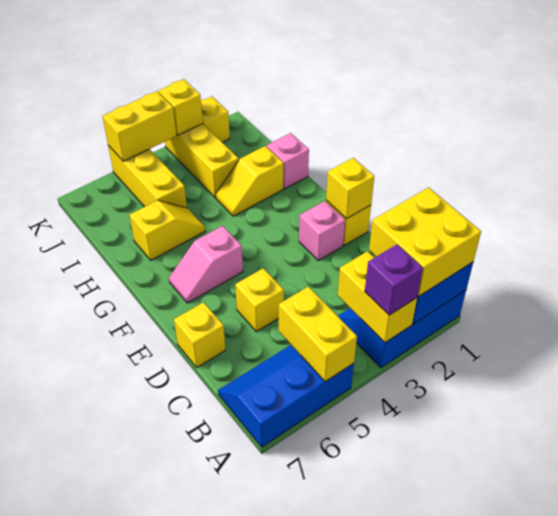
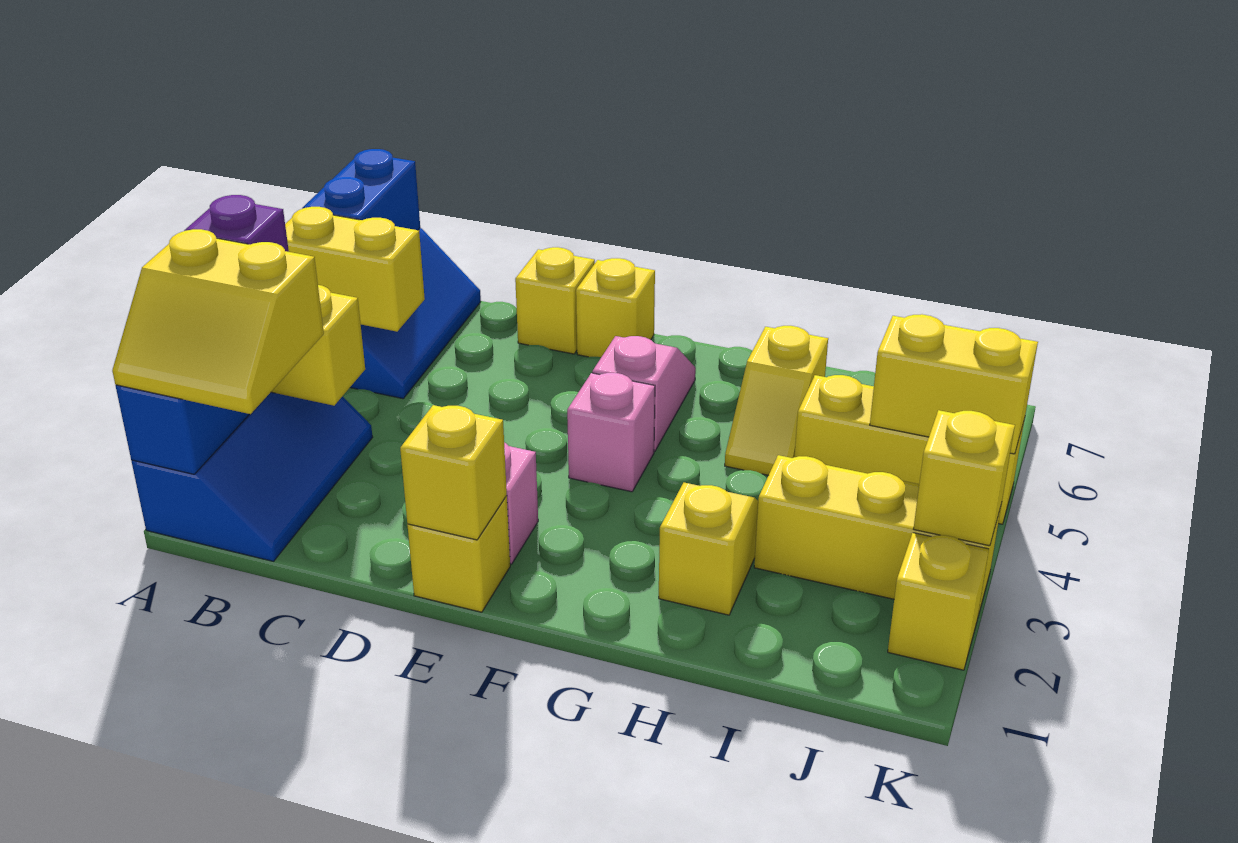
yellow 2x2 brick [369,187,481,296] -> yellow 2x2 slope [112,229,324,414]
none -> blue 1x2 brick [302,149,420,230]
yellow 1x1 brick [235,268,284,332] -> yellow 1x1 brick moved to [576,258,655,357]
pink 1x1 brick [267,133,309,189] -> pink 1x1 brick moved to [567,373,655,492]
yellow 1x2 brick [102,91,177,161] -> yellow 1x2 brick turned to [870,314,1038,454]

